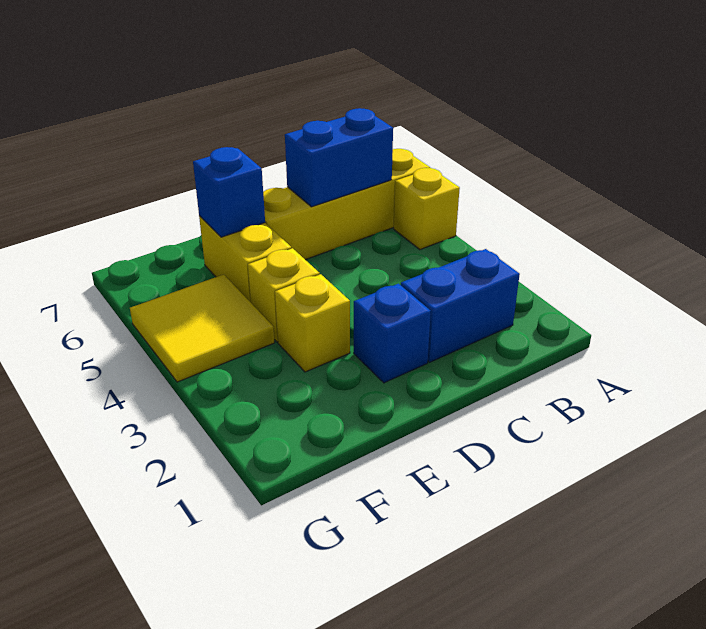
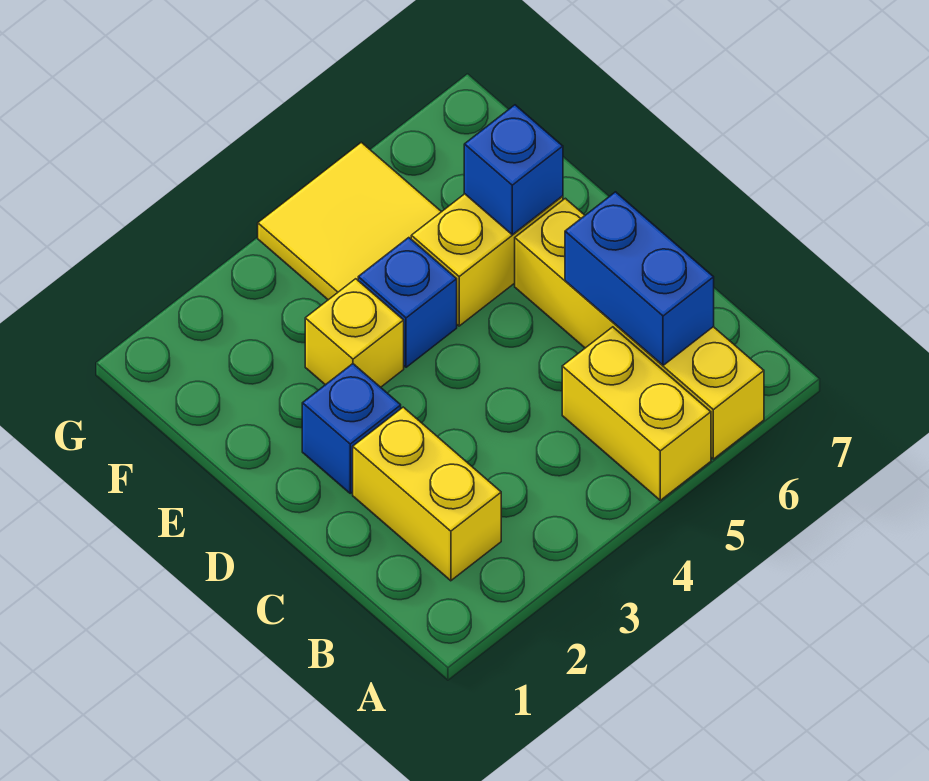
yellow 1x1 brick [393,168,460,250] -> yellow 1x2 brick [562,327,711,500]
blue 1x2 brick [401,249,520,362] -> yellow 1x2 brick [353,407,501,581]
yellow 1x1 brick [248,248,320,342] -> blue 1x1 brick [358,238,457,367]

